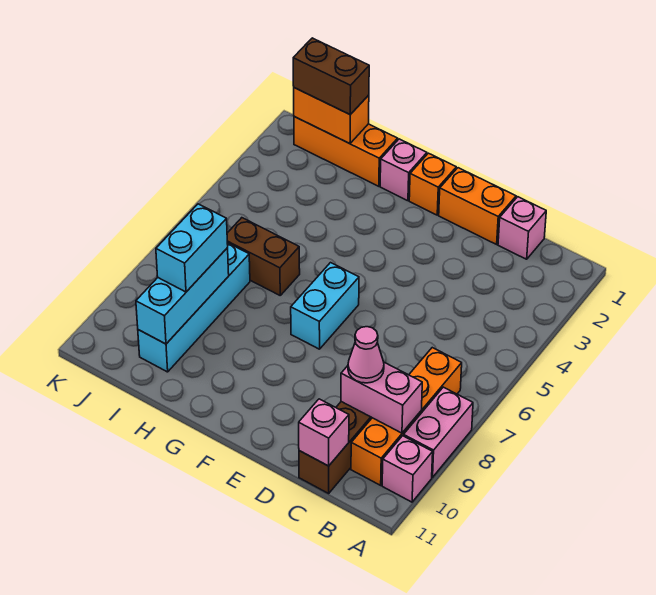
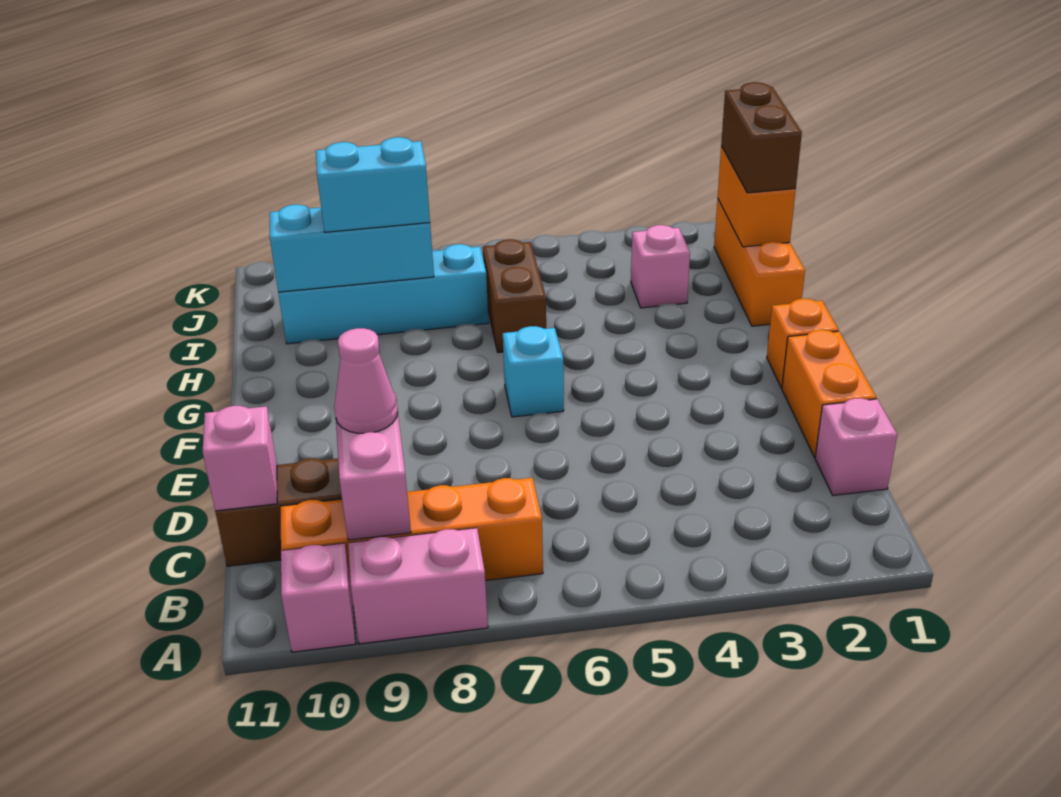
cyan 1x2 brick [291,263,359,349] -> cyan 1x1 brick [503,326,564,417]
pink 1x1 brick [380,139,427,201] -> pink 1x1 brick moved to [631,225,690,308]

